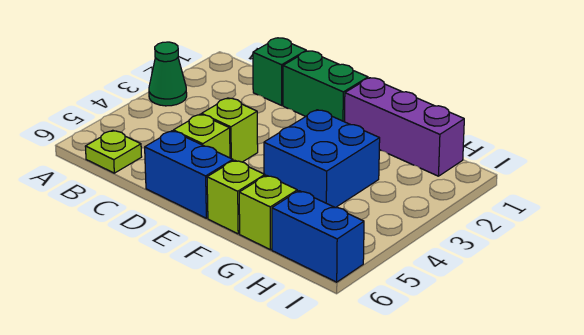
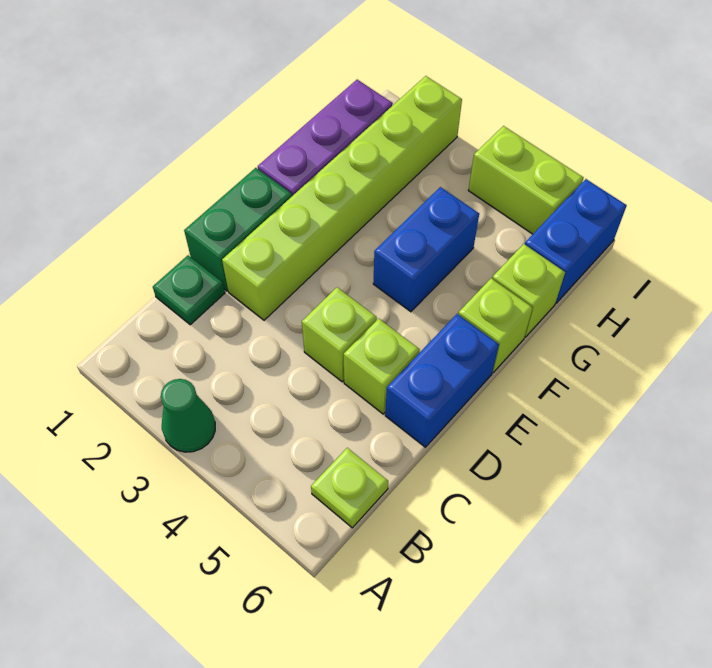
green 1x1 brick [253,38,306,105] -> green 1x1 plate [153,255,225,325]
none -> lime 1x6 brick [222,76,462,320]
blue 2x2 brick [264,110,380,208] -> blue 1x2 brick [373,187,479,312]
none -> lime 1x2 brick [468,126,584,234]

